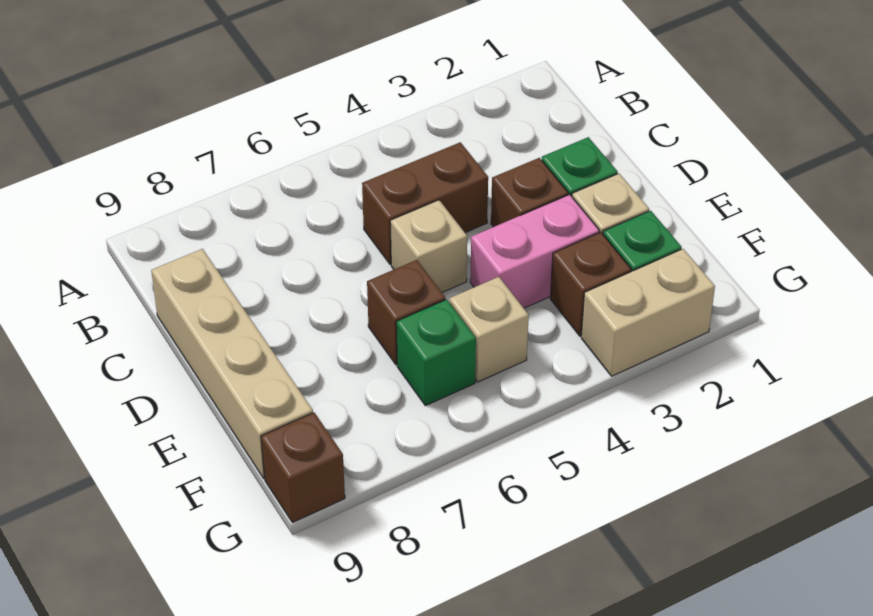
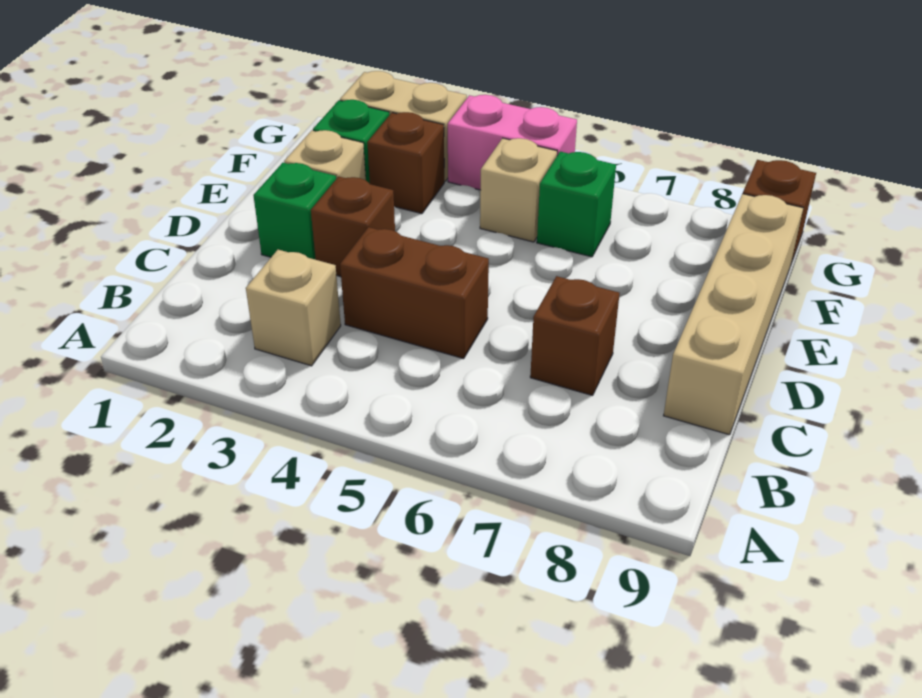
tan 1x1 brick [390,200,467,292] -> tan 1x1 brick moved to [246,250,341,366]
pink 1x2 brick [470,195,599,308] -> pink 1x2 brick moved to [448,95,577,190]
brown 1x1 brick [367,260,445,365] -> brown 1x1 brick moved to [530,276,620,395]

